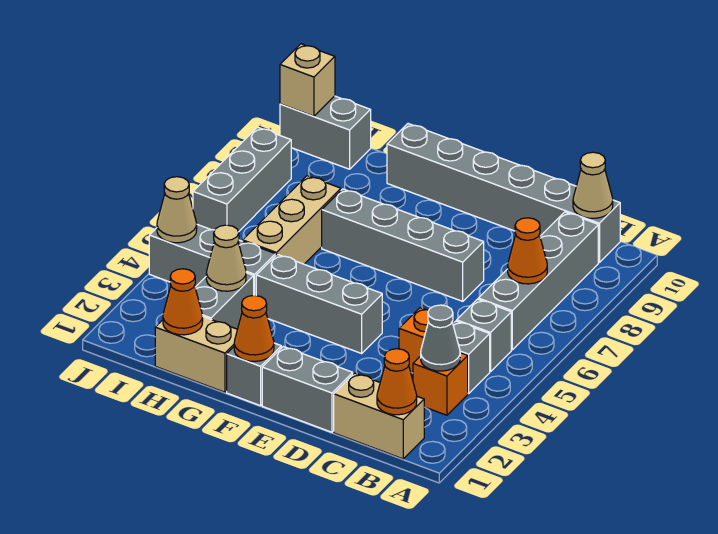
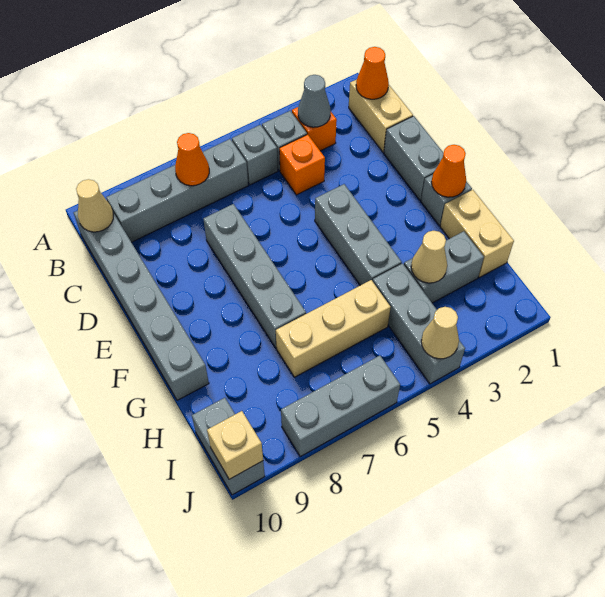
orange 1x1 cone [163,269,203,335] -> none

